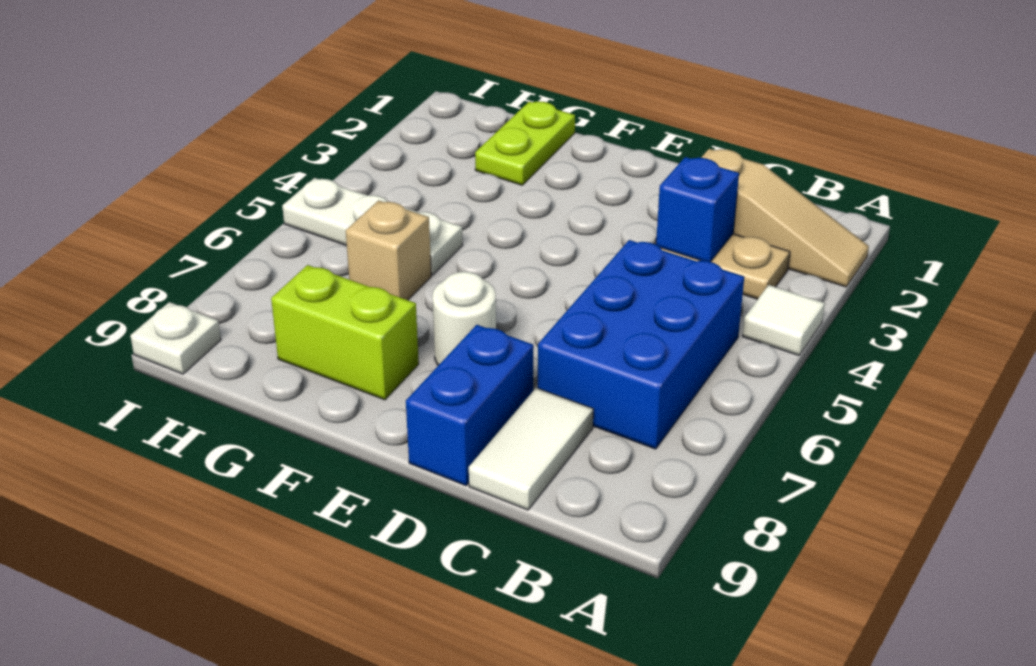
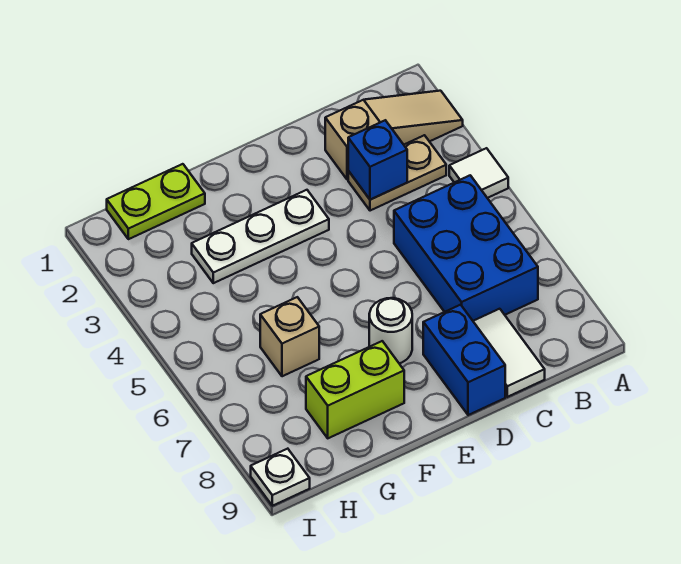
lime 1x2 plate [475,101,575,185] -> lime 1x2 plate turned to [107,164,205,239]
white 1x3 plate [282,178,463,275] -> white 1x3 plate moved to [192,190,329,283]

